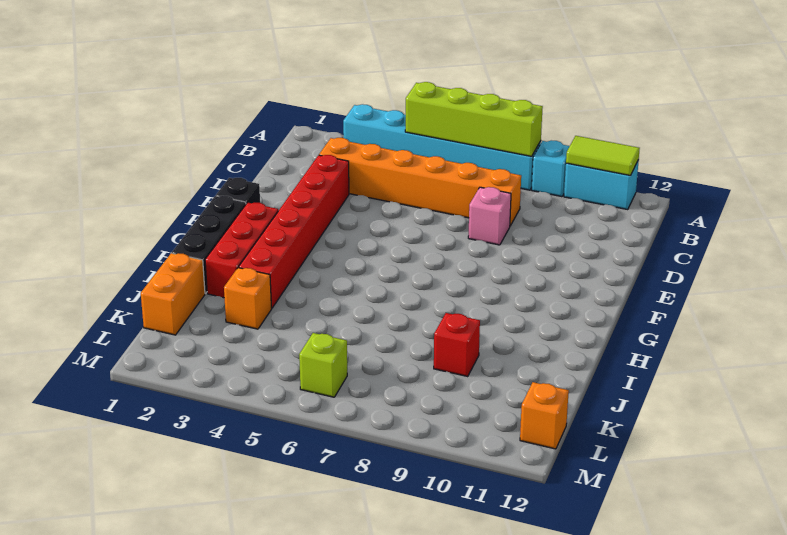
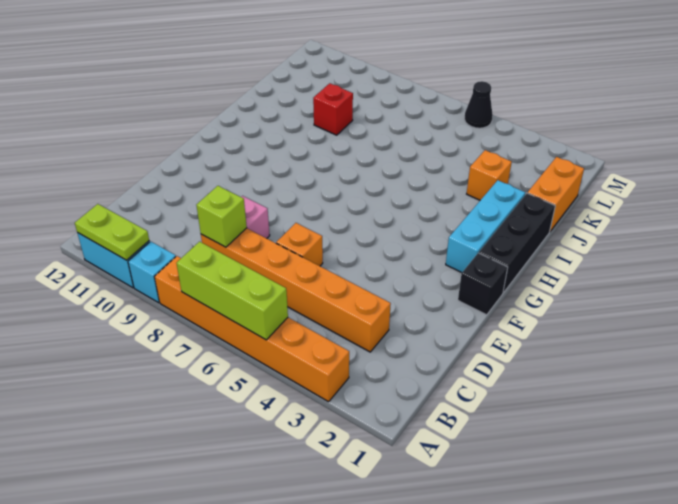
cyan 1x6 brick [343,104,541,190] -> orange 1x6 brick [155,256,349,402]
lime 1x4 brick [405,82,543,156] -> lime 1x3 brick [177,242,288,340]
lime 1x2 tile [566,136,640,176] -> lime 1x2 plate [75,204,149,260]
red 1x6 brick [239,155,349,308] -> none
red 1x3 brick [205,203,278,298] -> cyan 1x3 brick [446,180,525,273]
lime 1x1 brick [299,333,347,397] -> lime 1x1 brick moved to [196,186,247,247]
orange 1x1 brick [520,382,569,449] -> orange 1x1 brick moved to [276,223,323,266]
none -> black 1x1 cone [464,81,493,128]

